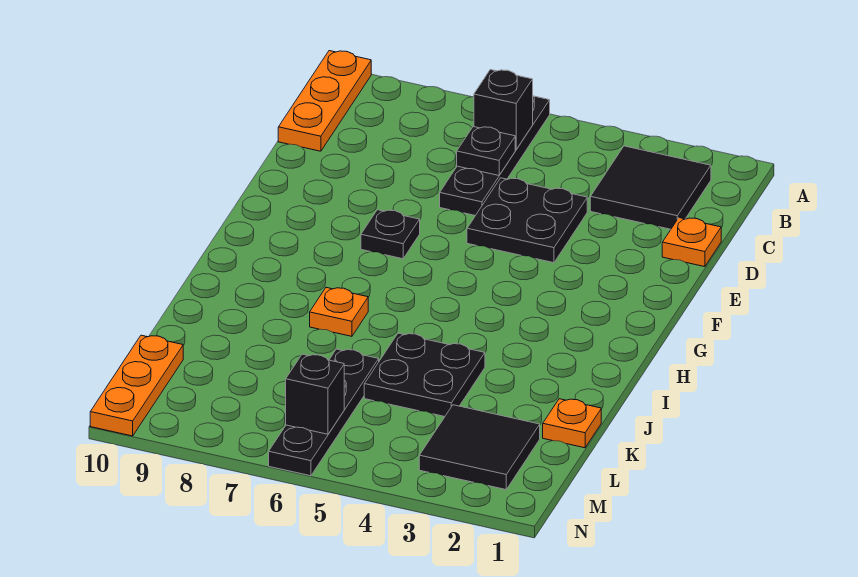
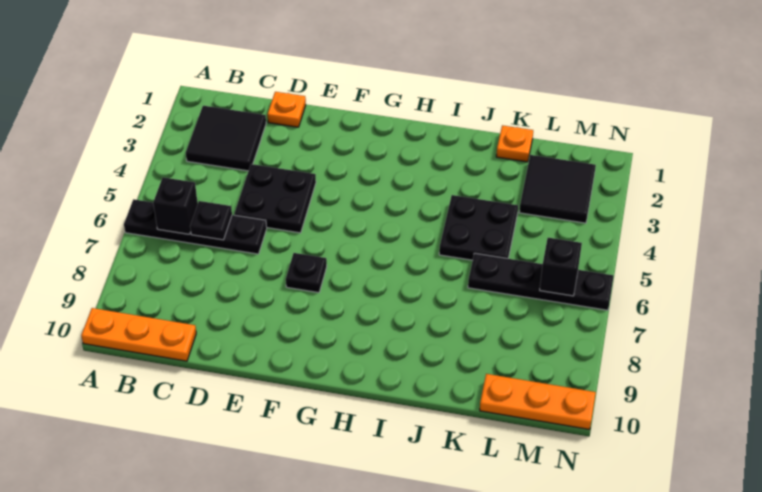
orange 1x1 plate [310,288,368,336] -> none

